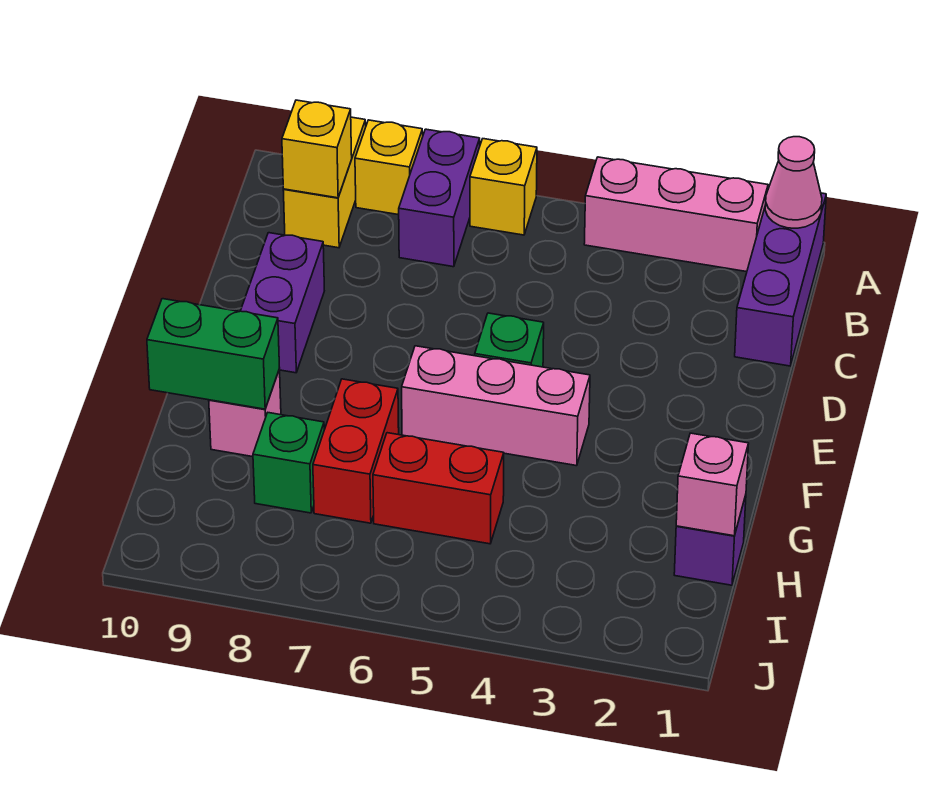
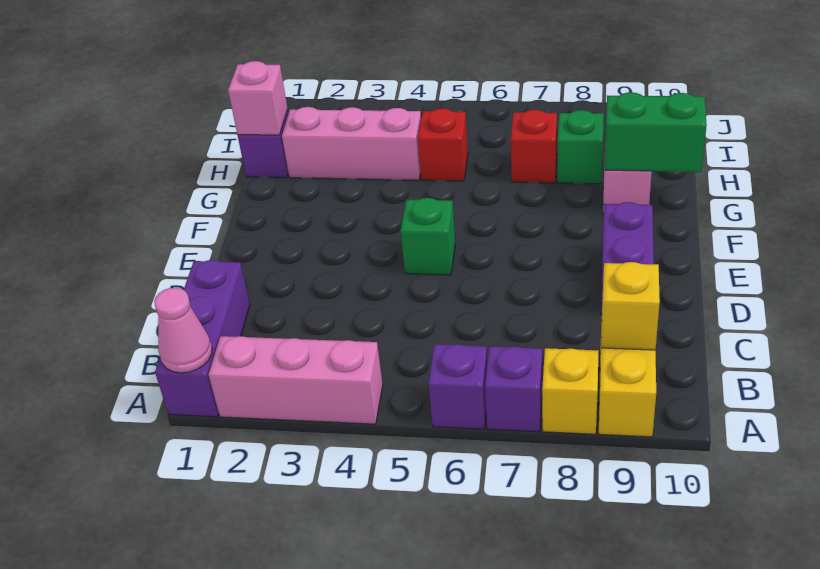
yellow 1x1 brick [470,139,537,235] -> purple 1x1 brick [428,344,487,429]
purple 1x2 brick [399,129,480,267] -> purple 1x1 brick [485,346,542,432]
pink 1x3 brick [402,346,590,466] -> pink 1x3 brick moved to [282,107,421,180]
red 1x2 brick [313,379,399,523] -> red 1x1 brick [511,110,557,183]
red 1x2 brick [373,433,504,544] -> red 1x1 brick [418,108,468,181]

